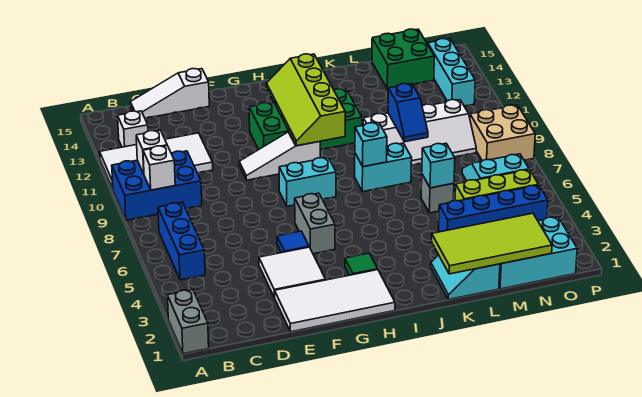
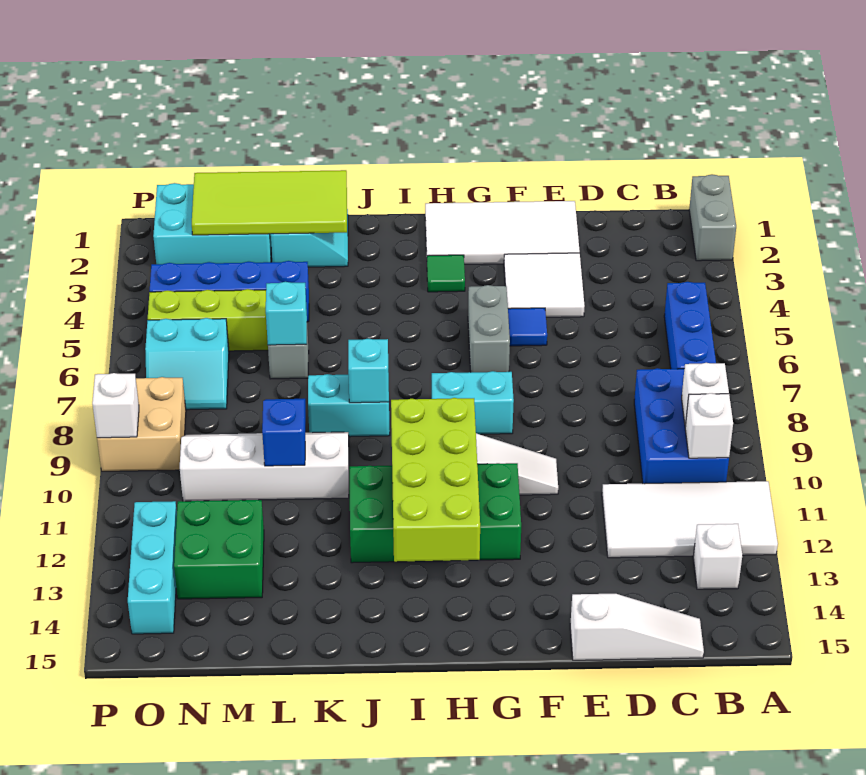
blue 2x3 brick [112,151,202,220] -> blue 2x3 brick turned to [634,368,729,484]
lime 2x4 slope [266,54,345,146] -> lime 2x4 brick [391,398,480,562]
green 2x2 brick [372,29,434,89] -> green 2x2 brick moved to [174,500,264,599]
none -> white 1x1 brick [92,373,139,438]

